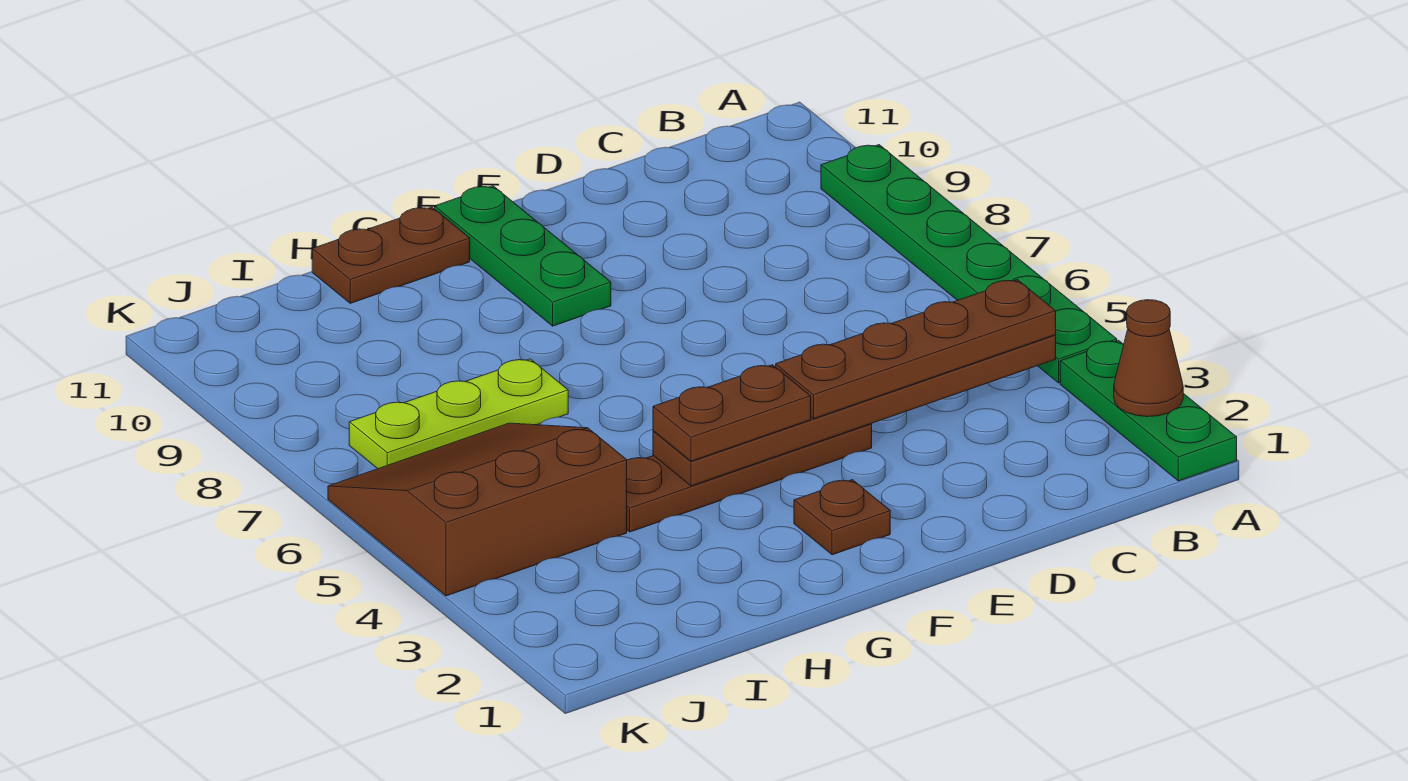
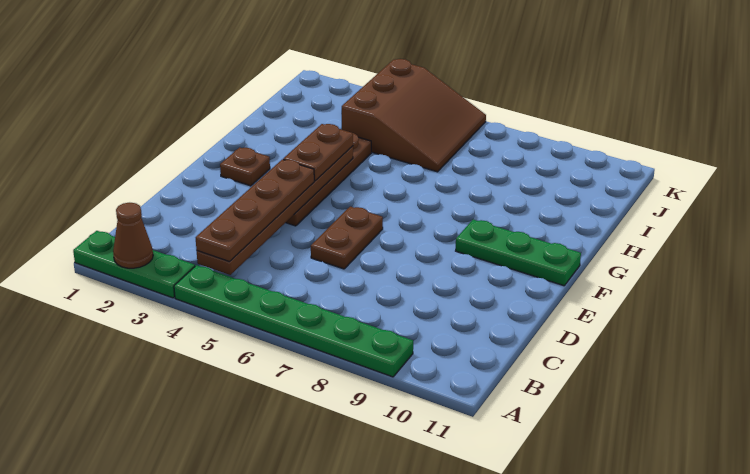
brown 1x2 plate [312,207,470,303] -> brown 1x2 plate moved to [311,207,383,269]
lime 1x3 plate [349,359,568,469] -> none

